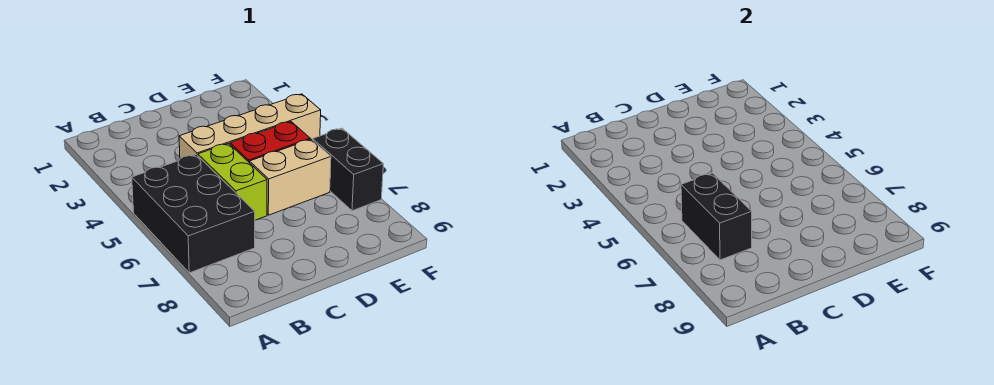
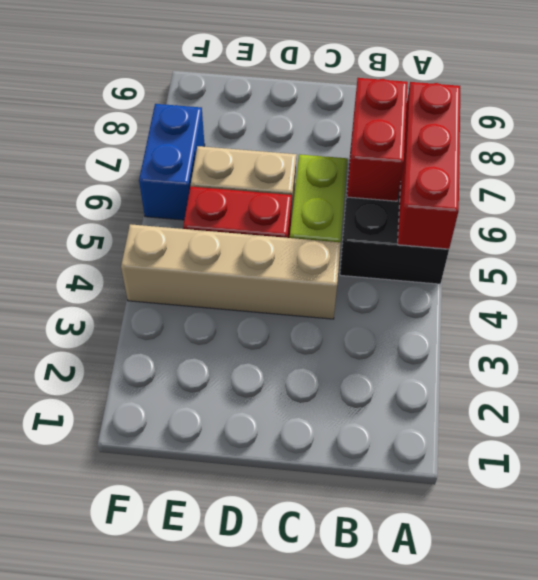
none -> red 1x3 brick [398,82,460,249]
black 1x2 brick [681,173,752,260] -> red 1x2 brick [347,78,408,201]
black 1x2 brick [313,128,383,211] -> blue 1x2 brick [139,104,205,220]

